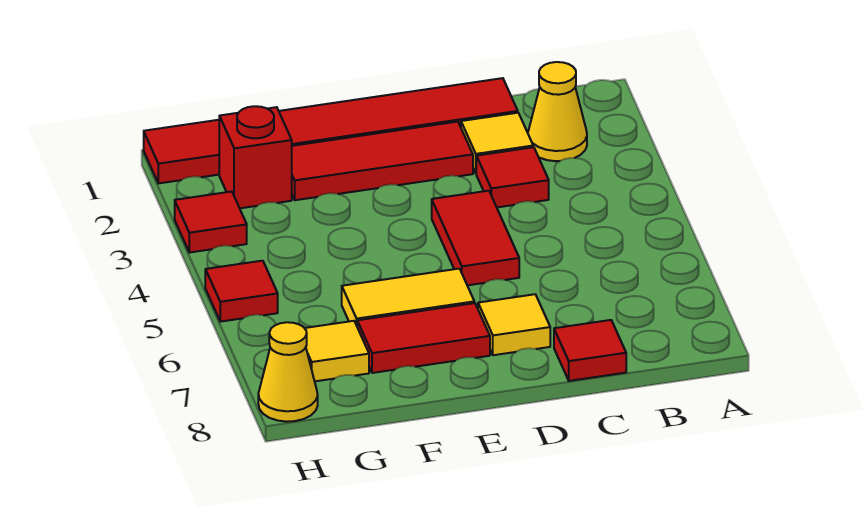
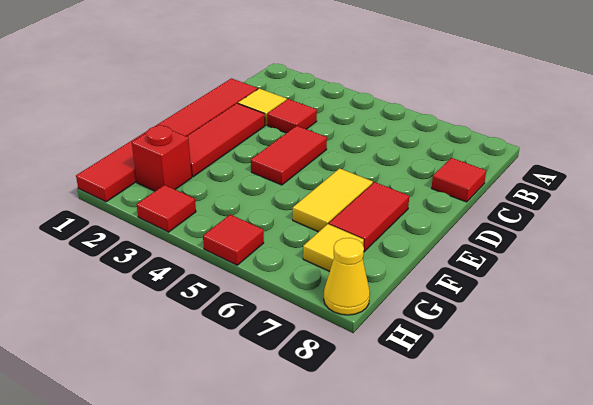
yellow 1x1 cone [528,62,587,161] -> none
red 1x2 tile [432,191,519,285] -> red 1x2 tile turned to [251,126,327,185]
yellow 1x1 tile [478,294,550,355] -> none

